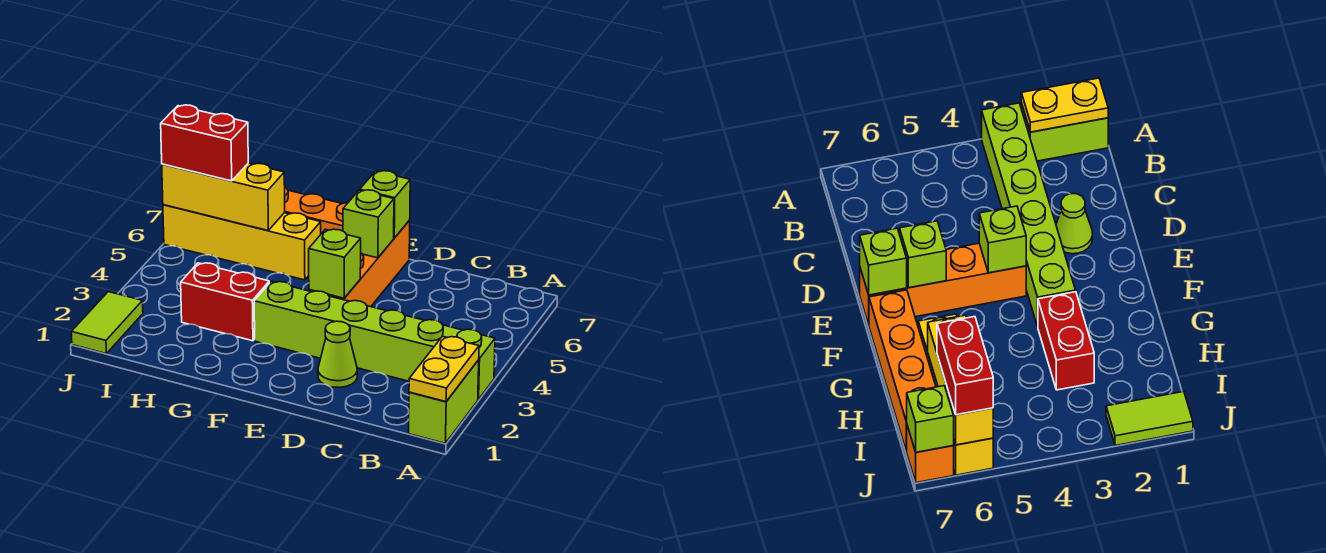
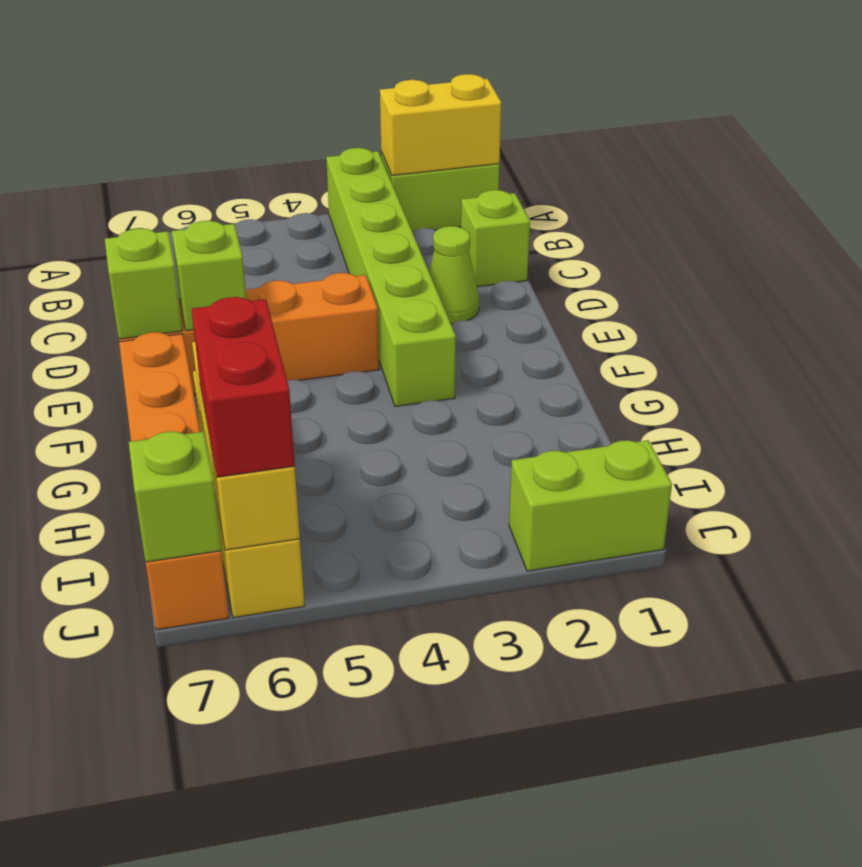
yellow 1x2 plate [409,336,479,402] -> yellow 1x2 brick [380,74,502,176]
lime 1x1 brick [309,229,361,298] -> lime 1x1 brick moved to [461,190,530,287]
red 1x2 brick [181,263,269,341] -> none
lime 1x2 tile [71,292,143,354] -> lime 1x2 brick [509,440,672,571]

